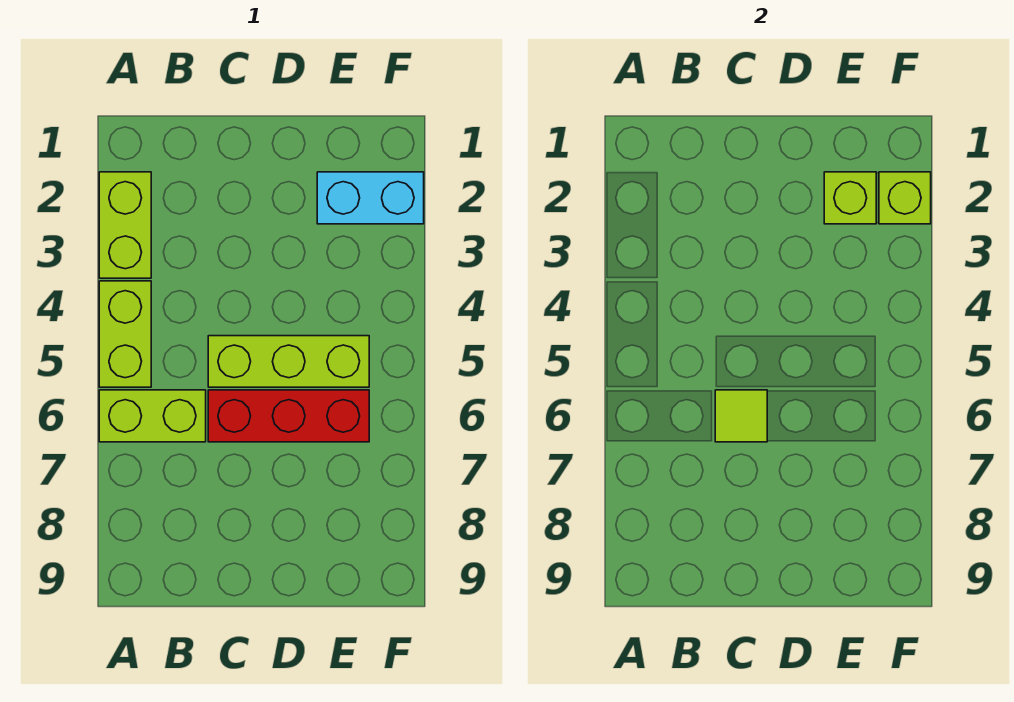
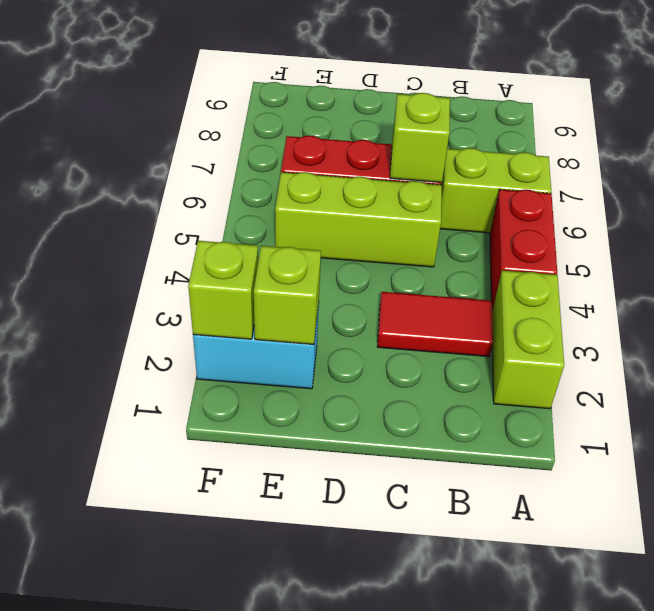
lime 1x2 brick [99,281,151,387] -> red 1x2 brick [490,189,557,311]
none -> red 1x2 tile [377,292,493,357]
lime 1x1 tile [715,390,767,442] -> lime 1x1 brick [390,93,450,183]

